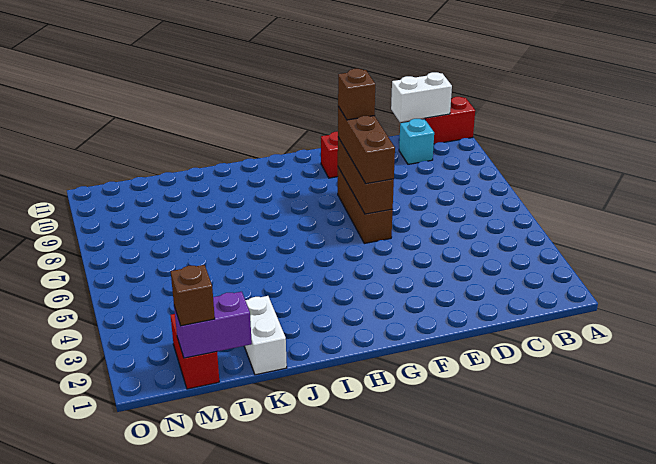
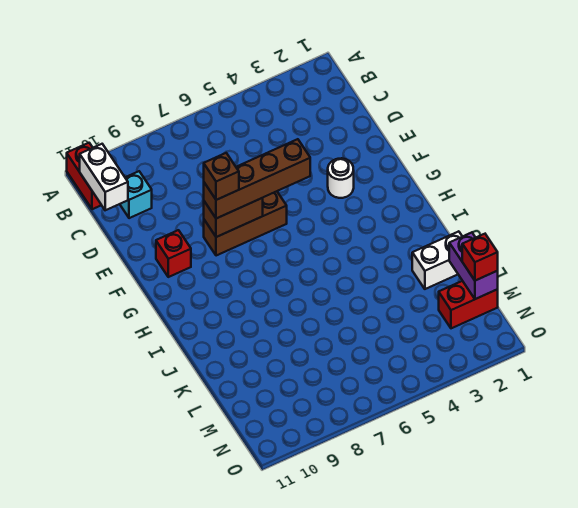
none -> white 1x1 round brick [328,158,354,198]
brown 1x3 brick [338,137,394,214] -> brown 1x2 brick [204,198,263,237]
brown 1x3 brick [338,106,395,184] -> brown 1x4 brick [204,139,310,218]
brown 1x1 brick [171,265,215,326] -> red 1x1 brick [462,234,498,281]

